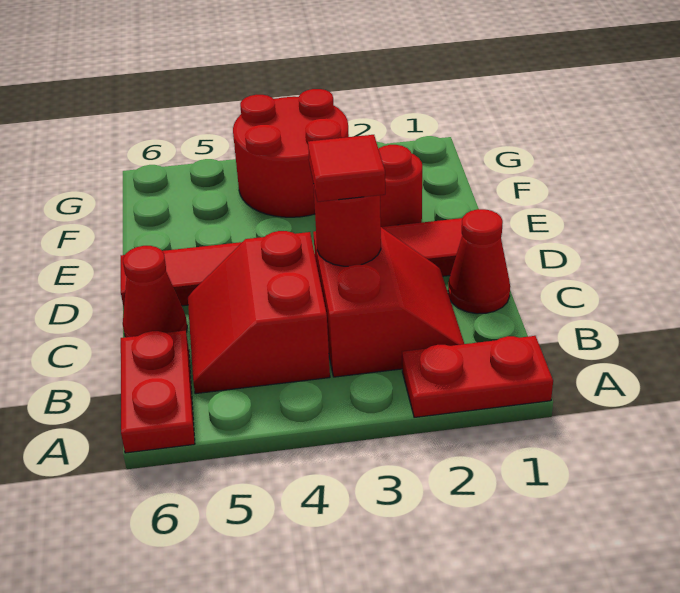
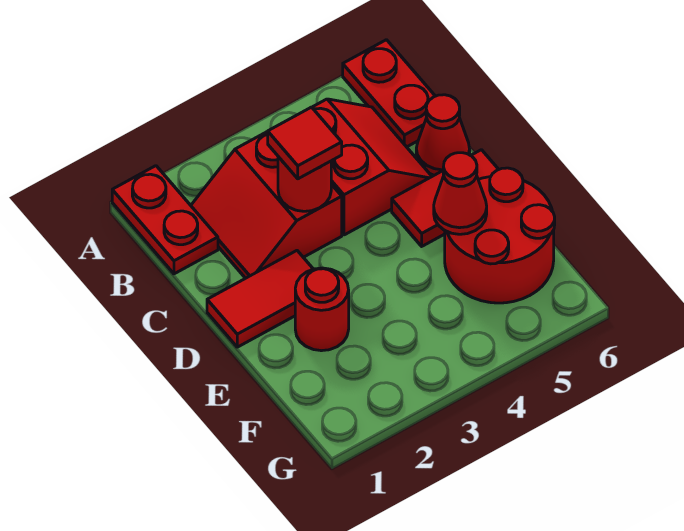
red 1x2 plate [402,336,553,417] -> red 1x2 plate turned to [112,166,218,274]
red 1x1 cone [448,209,510,314] -> red 1x1 cone moved to [434,153,487,234]
red 2x2 round brick [233,89,349,217] -> red 2x2 round brick moved to [445,168,555,303]

